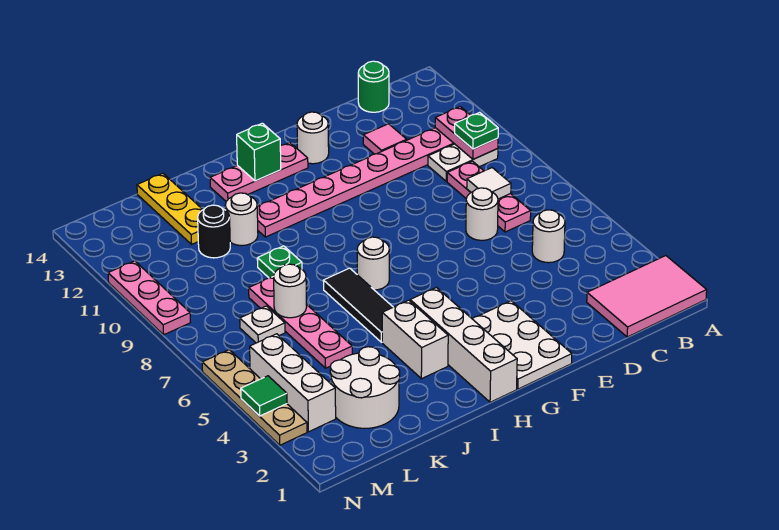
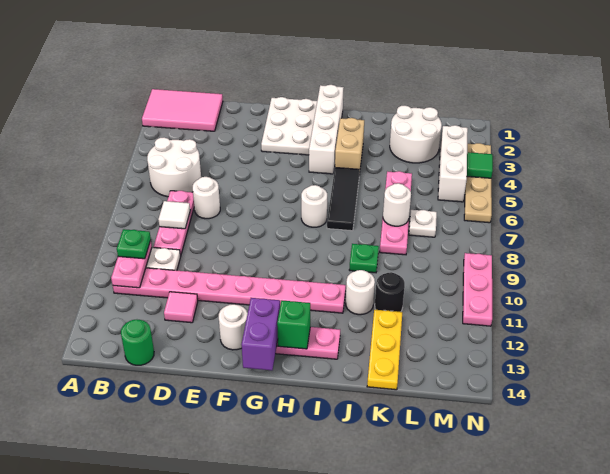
white 1x1 round brick [532,210,565,263] -> white 2x2 round brick [147,138,201,197]
none -> purple 1x2 brick [241,298,280,370]
white 1x2 brick [382,300,448,379] -> tan 1x2 brick [335,118,364,175]

